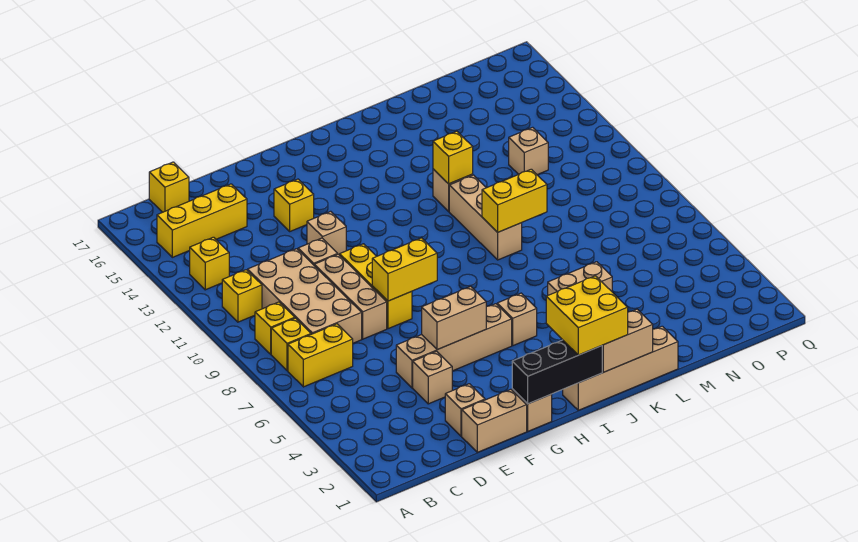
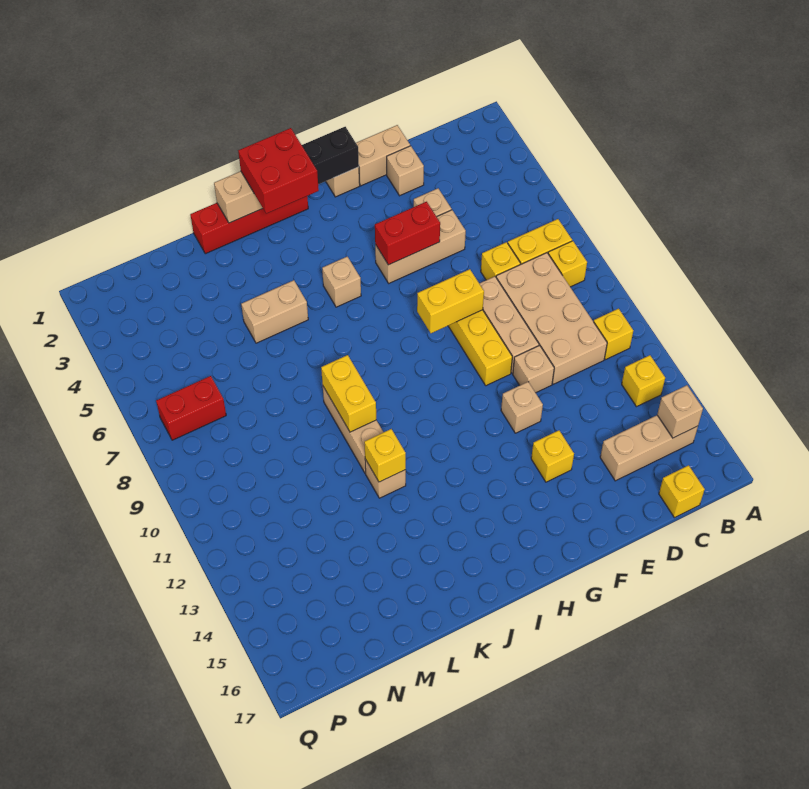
yellow 1x1 brick [255,302,295,354] -> yellow 1x1 brick moved to [481,242,521,280]
yellow 1x3 brick [157,184,247,257] -> tan 1x3 brick [600,415,698,481]
tan 1x4 brick [396,304,512,388] -> tan 1x3 brick [375,210,466,283]
tan 1x2 brick [422,286,486,350] -> red 1x2 brick [375,202,440,265]
tan 1x4 brick [563,326,678,410] -> red 1x4 brick [190,196,308,254]
yellow 2x2 brick [546,276,628,355] -> red 2x2 brick [238,128,319,214]
yellow 1x2 brick [482,169,547,232] -> yellow 1x2 brick turned to [321,355,376,432]
tan 1x1 brick [509,127,548,175] -> tan 1x1 brick moved to [657,385,703,438]
none -> red 1x2 brick [156,376,226,440]

